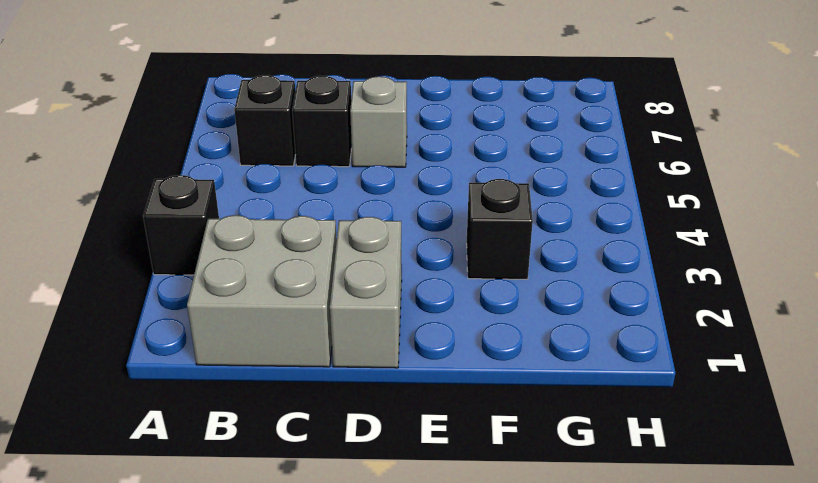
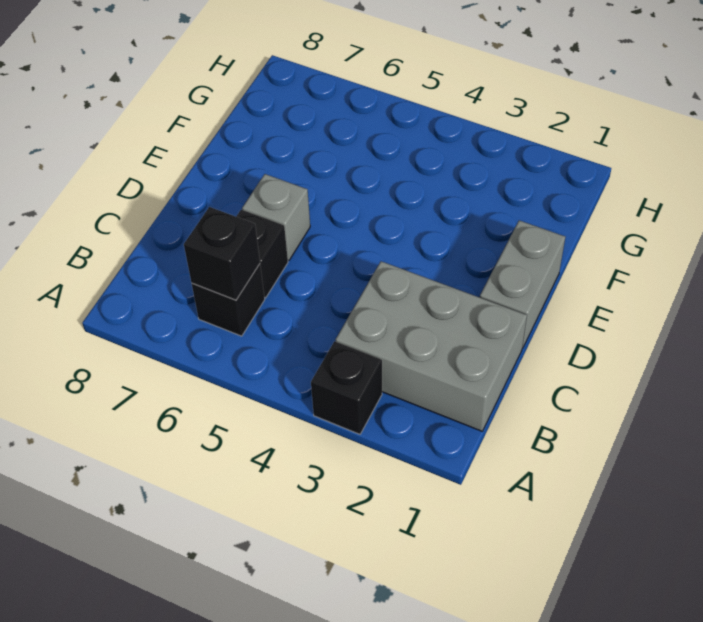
grey 2x2 brick [187,215,337,367] -> grey 2x3 brick [335,261,527,431]
grey 1x2 brick [330,217,402,368] -> grey 1x2 brick turned to [480,220,565,348]
black 1x1 brick [467,179,533,279] -> black 1x1 brick moved to [184,207,260,300]

